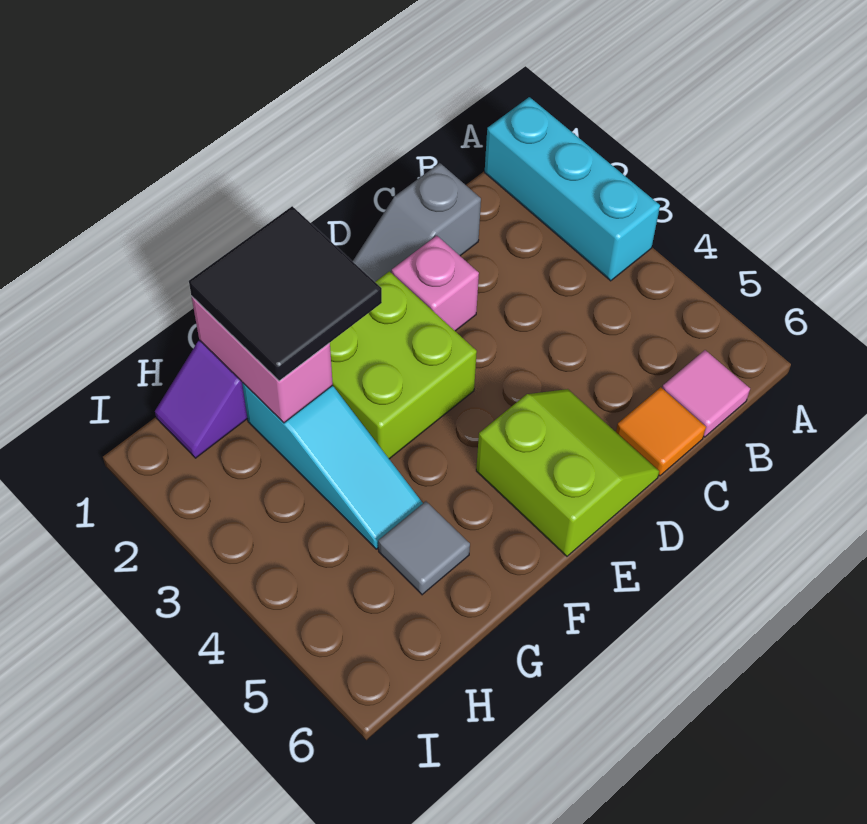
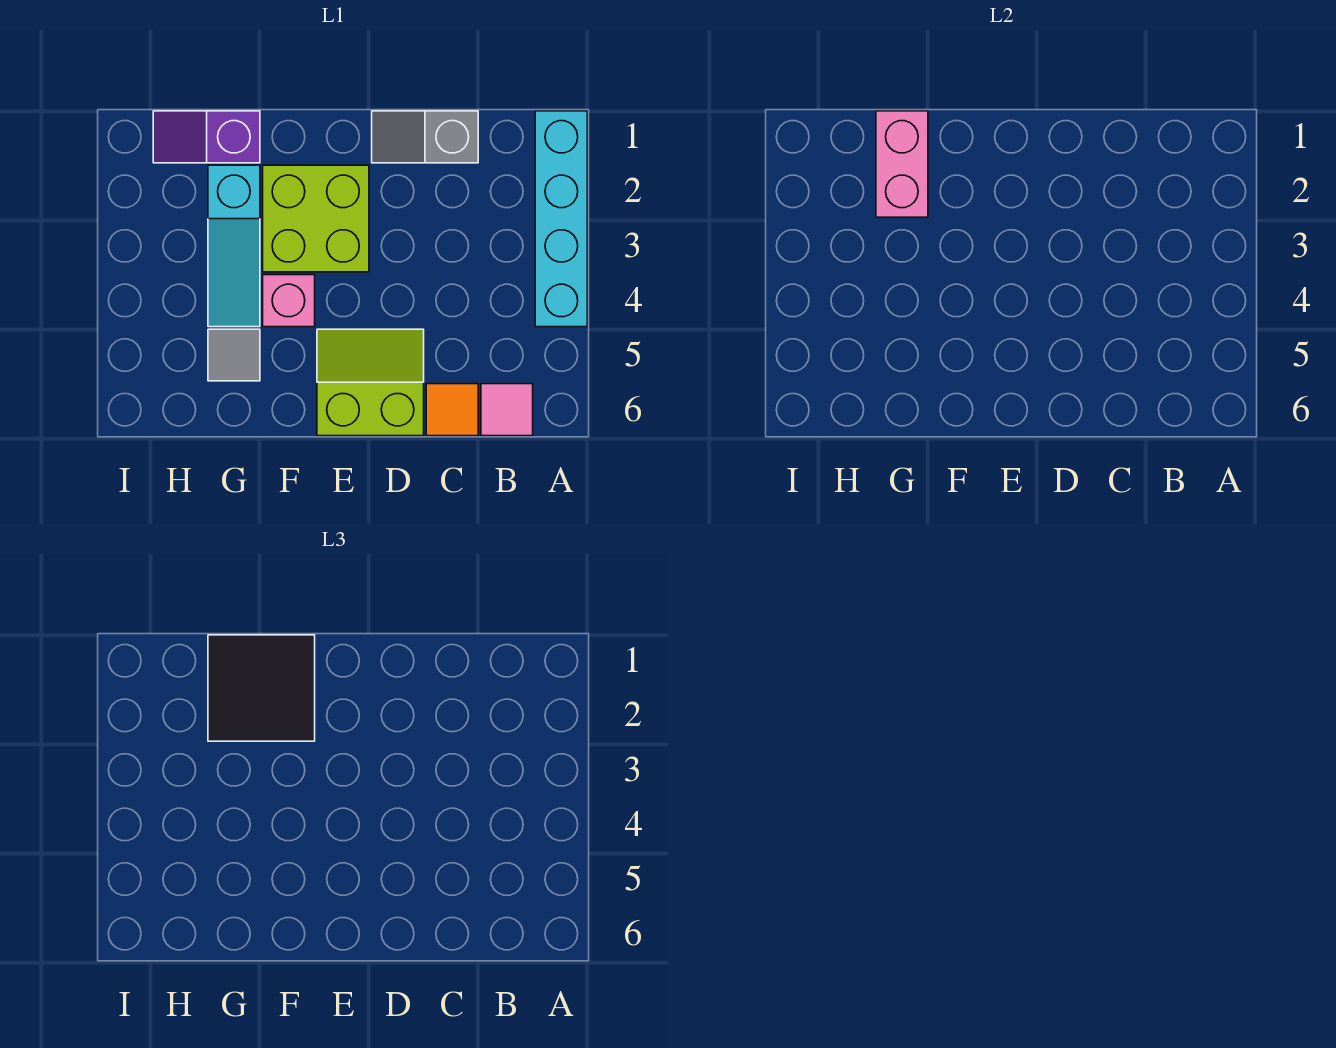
cyan 1x3 brick [485,97,660,281] -> cyan 1x4 brick [535,111,587,327]
pink 1x1 brick [392,236,479,331] -> pink 1x1 brick moved to [263,275,315,327]
lime 2x2 slope [476,389,659,556] -> lime 2x2 slope turned to [317,329,424,436]

